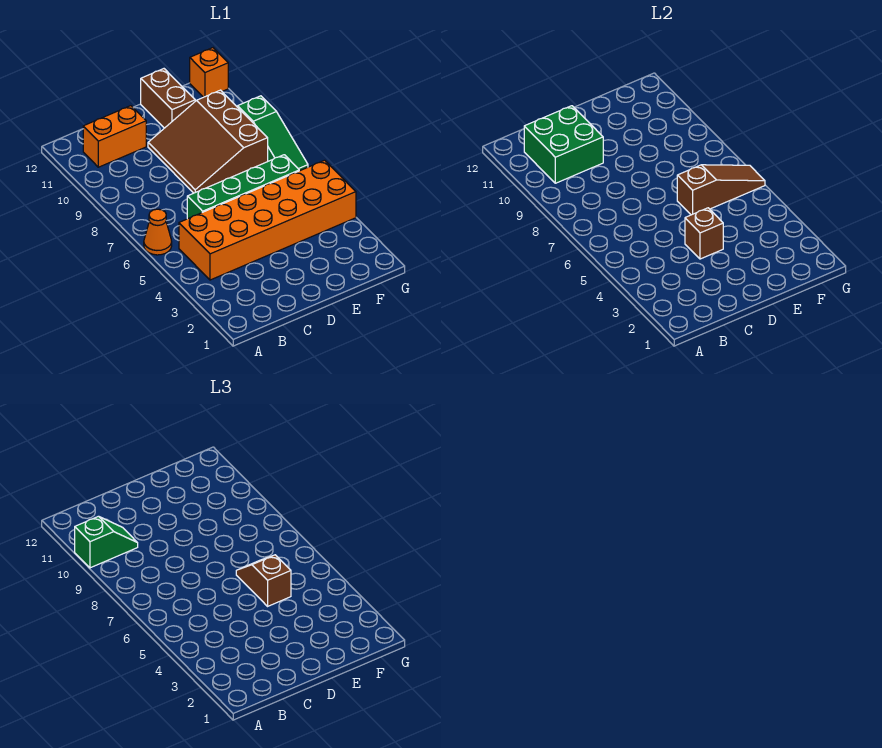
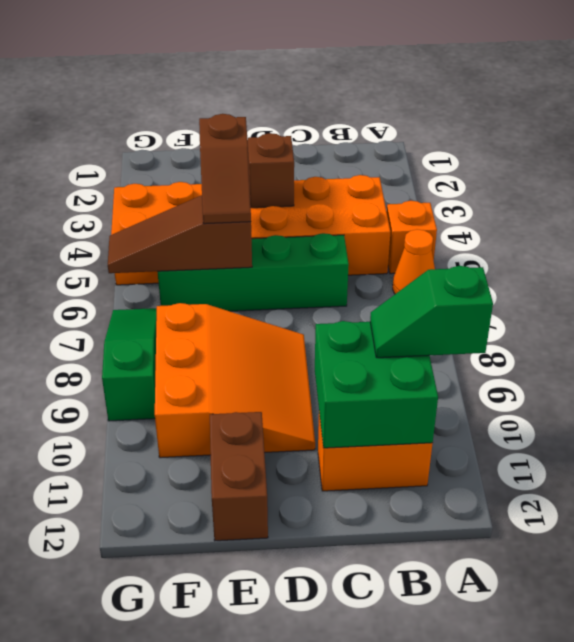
brown 3x3 slope [148,90,268,193] -> orange 3x3 slope [155,303,315,458]
orange 1x1 brick [190,48,228,97] -> orange 1x1 brick moved to [387,201,437,274]

